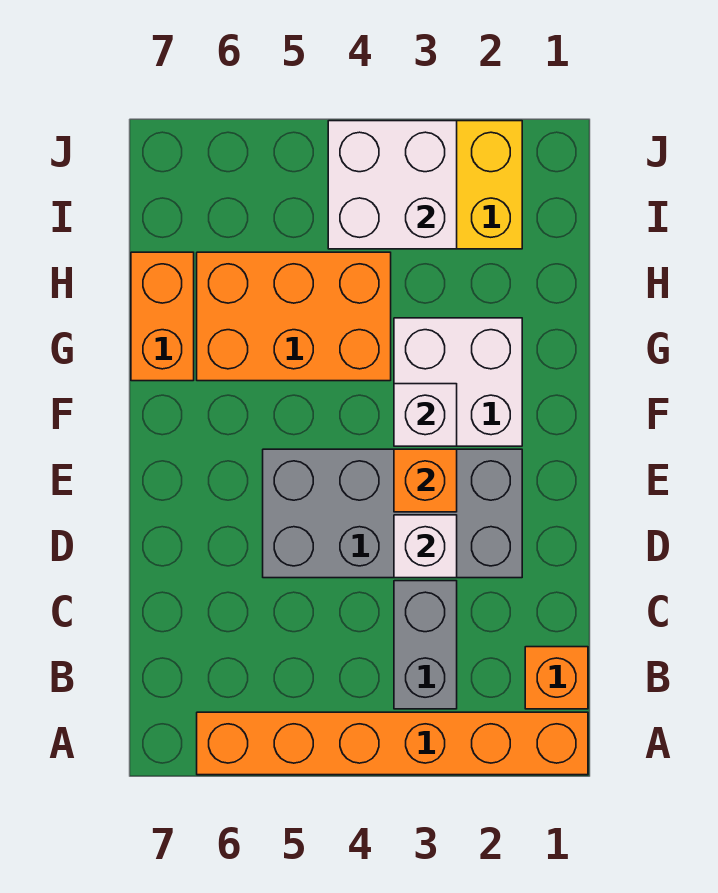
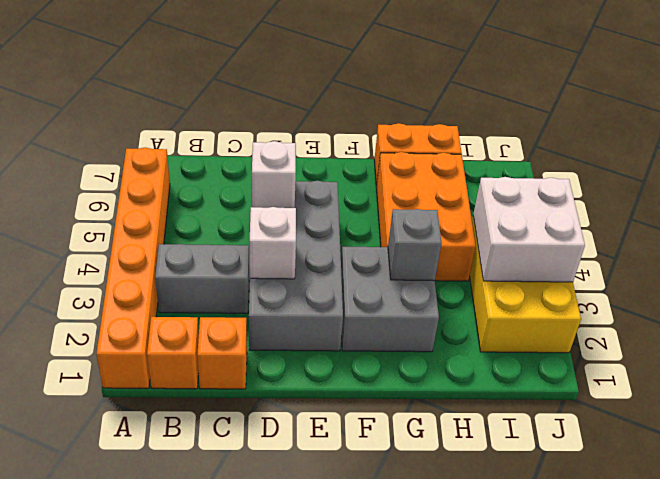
orange 1x1 brick [394,449,457,512] -> orange 1x1 brick moved to [197,317,247,389]
white 2x2 brick [394,318,522,446] -> grey 2x2 brick [341,246,439,352]
white 1x1 brick [394,384,457,446] -> white 1x1 brick moved to [252,141,296,208]
none -> grey 1x1 brick [388,209,442,281]

